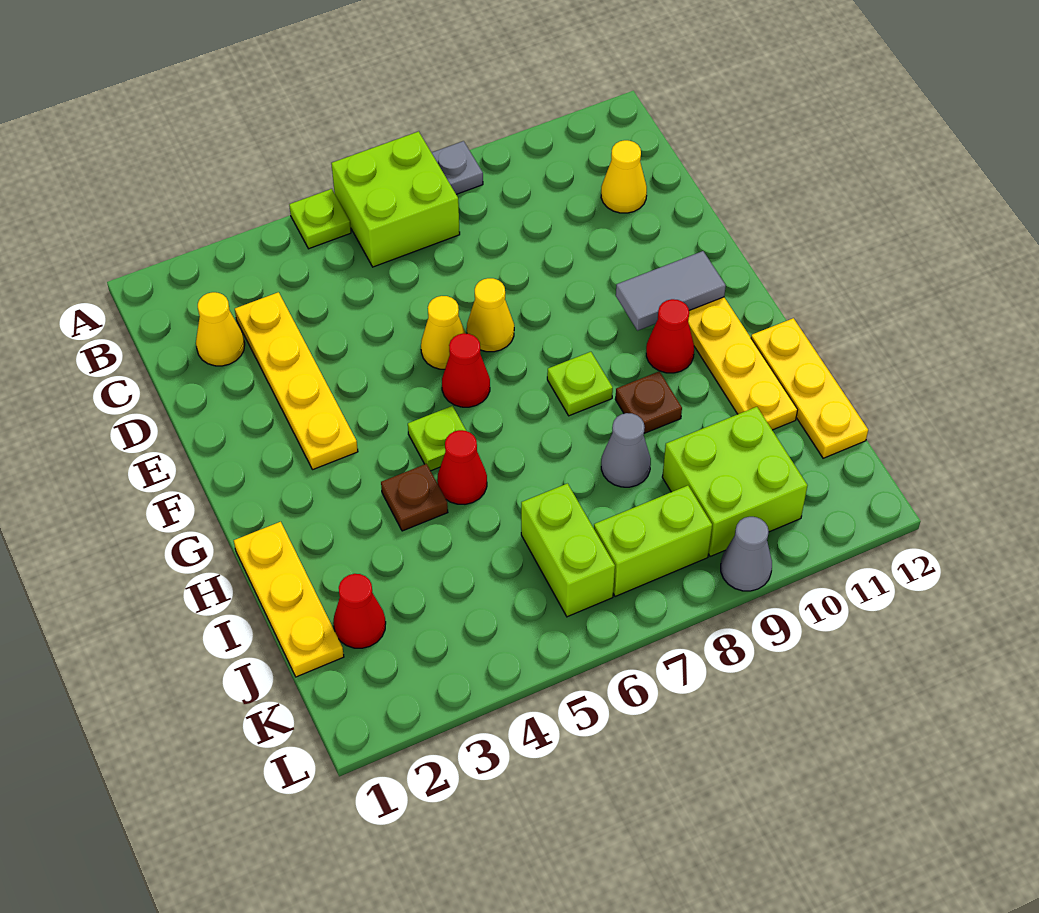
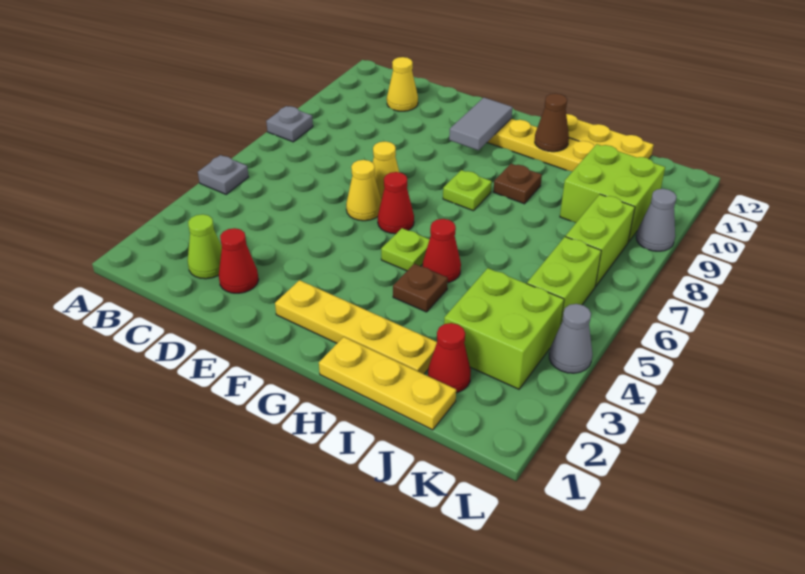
lime 1x1 plate [289,189,351,249] -> grey 1x1 plate [198,155,249,194]
lime 2x2 brick [331,131,460,267] -> lime 2x2 brick moved to [444,268,564,389]
yellow 1x1 cone [196,292,245,366] -> lime 1x1 cone [188,214,222,279]
yellow 1x4 plate [235,292,358,470] -> yellow 1x4 plate moved to [275,280,437,374]
red 1x1 cone [646,299,694,373] -> red 1x1 cone moved to [219,228,259,293]
none -> brown 1x1 cone [535,93,569,152]
grey 1x1 cone [601,413,651,487] -> grey 1x1 cone moved to [549,304,592,373]
lime 1x2 brick [521,483,615,617] -> lime 1x2 brick turned to [527,237,601,325]

